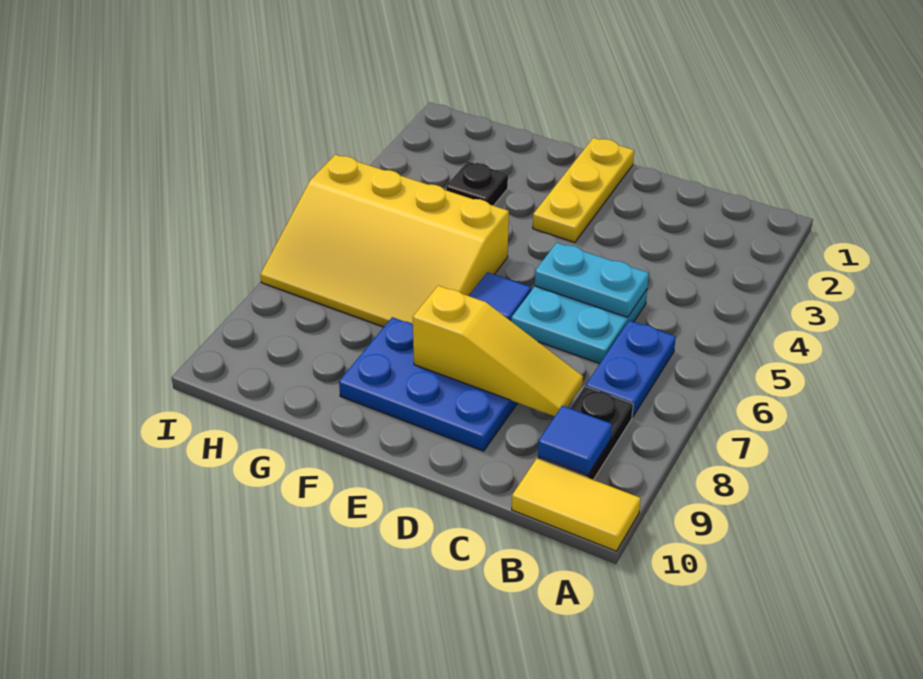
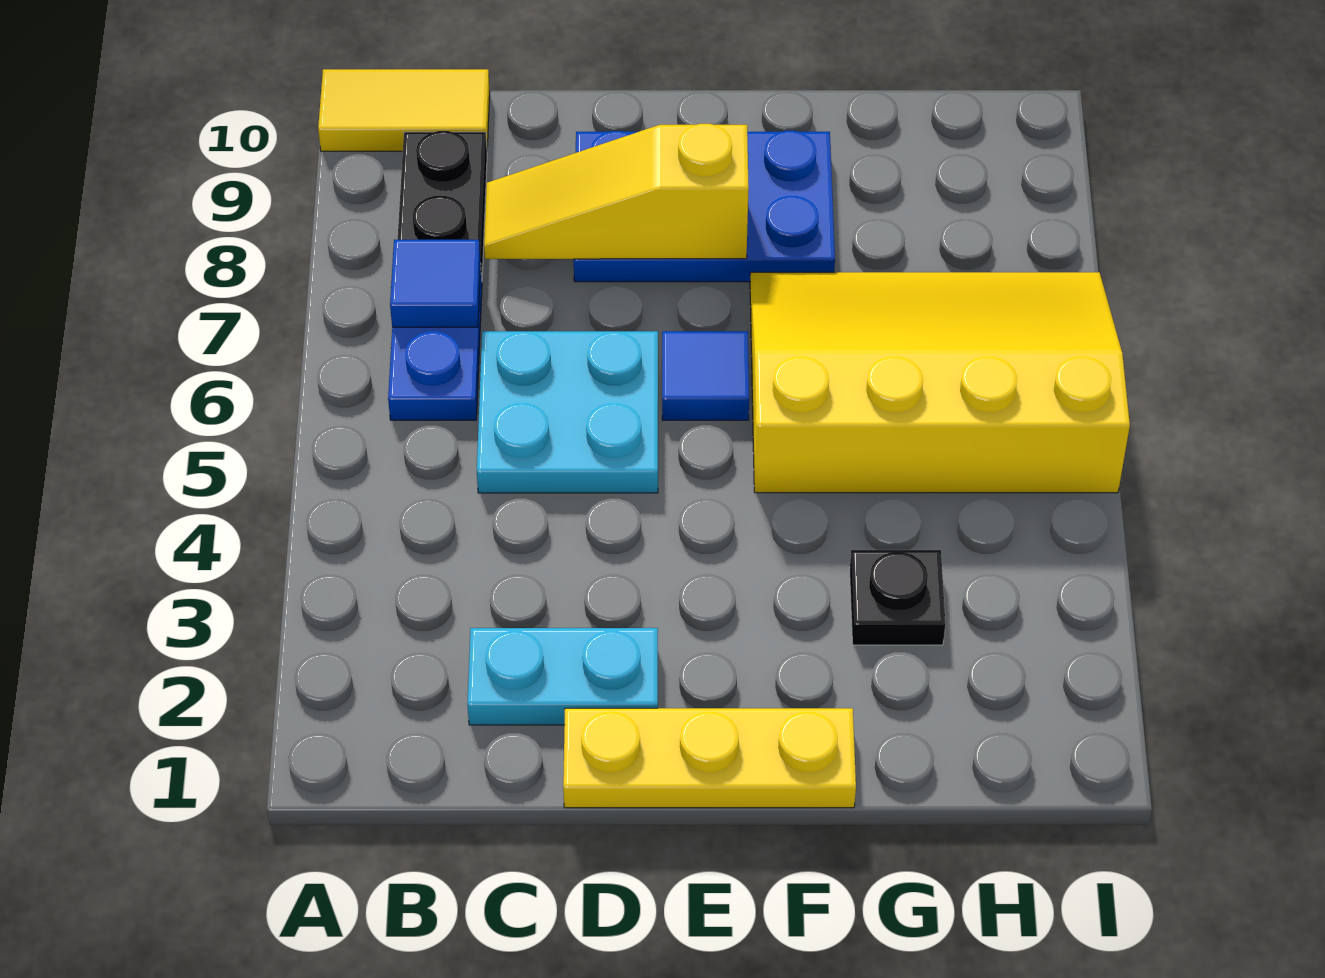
blue 1x1 tile [538,406,612,475] -> blue 1x1 tile moved to [390,240,481,327]
cyan 1x2 plate [535,243,649,317] -> cyan 1x2 plate moved to [467,628,658,725]
yellow 1x3 plate [533,138,634,242] -> yellow 1x3 plate turned to [563,708,856,808]

